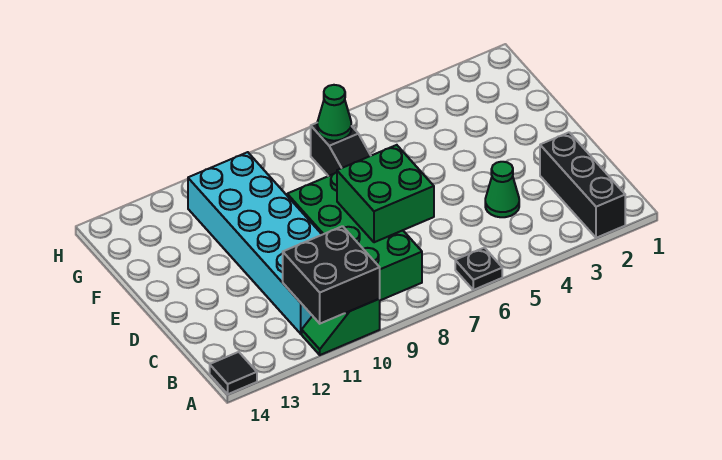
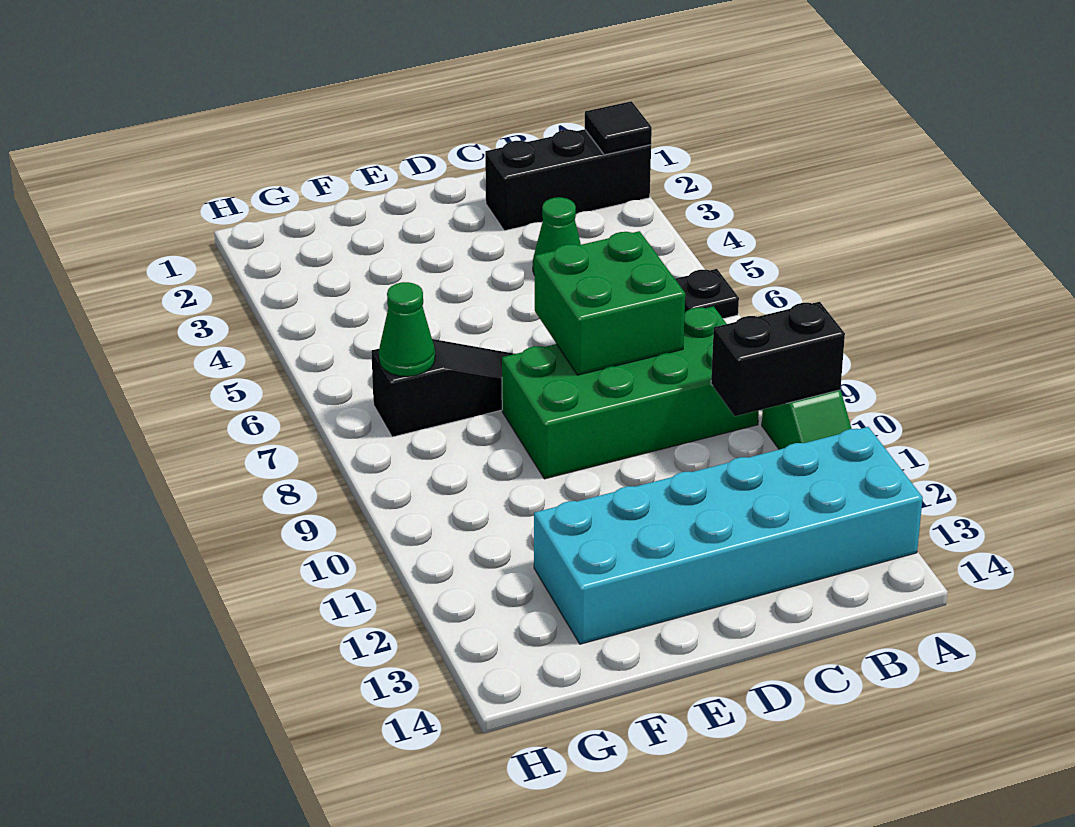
black 2x2 brick [283,226,380,324] -> black 1x2 brick [711,302,845,416]
black 1x1 tile [210,352,257,394] -> black 1x1 tile moved to [585,101,652,155]
cyan 2x6 brick [188,152,322,334] -> cyan 2x6 brick moved to [534,427,923,644]

